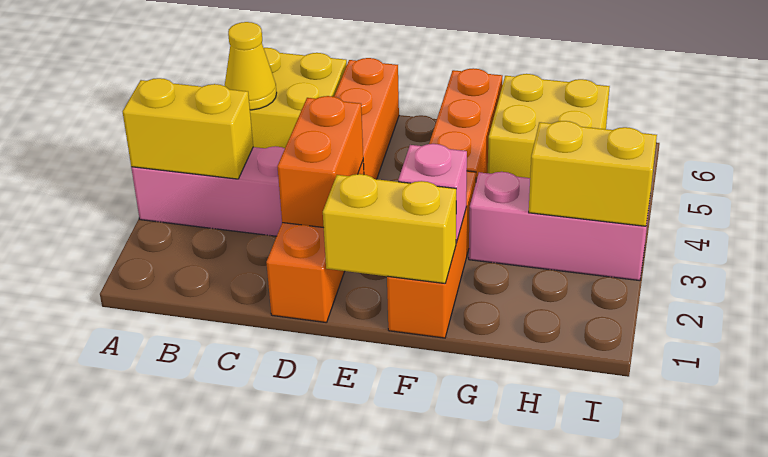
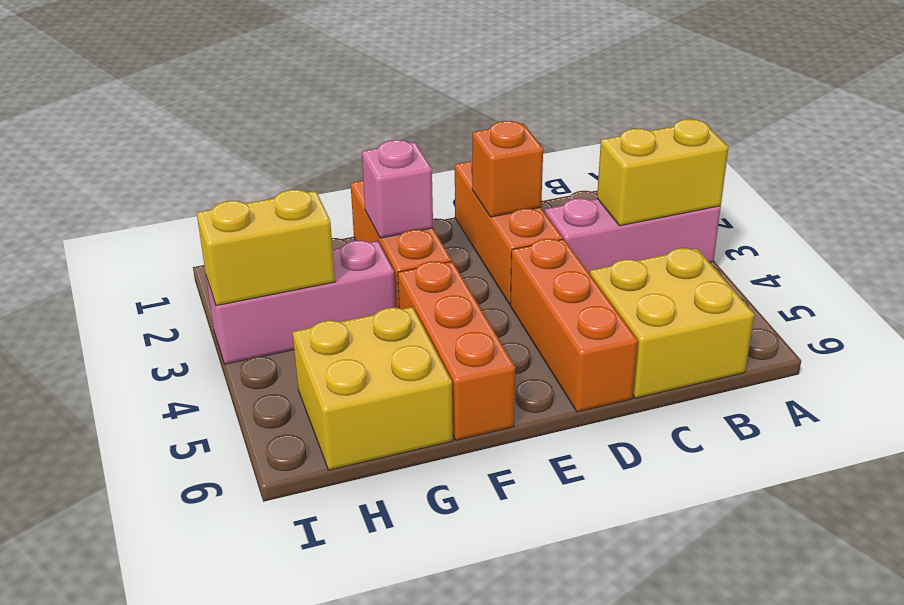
yellow 1x1 cone [225,22,277,110] -> none
orange 1x2 brick [277,96,363,228] -> orange 1x1 brick [472,121,543,217]
yellow 1x2 brick [323,174,456,284] -> none

